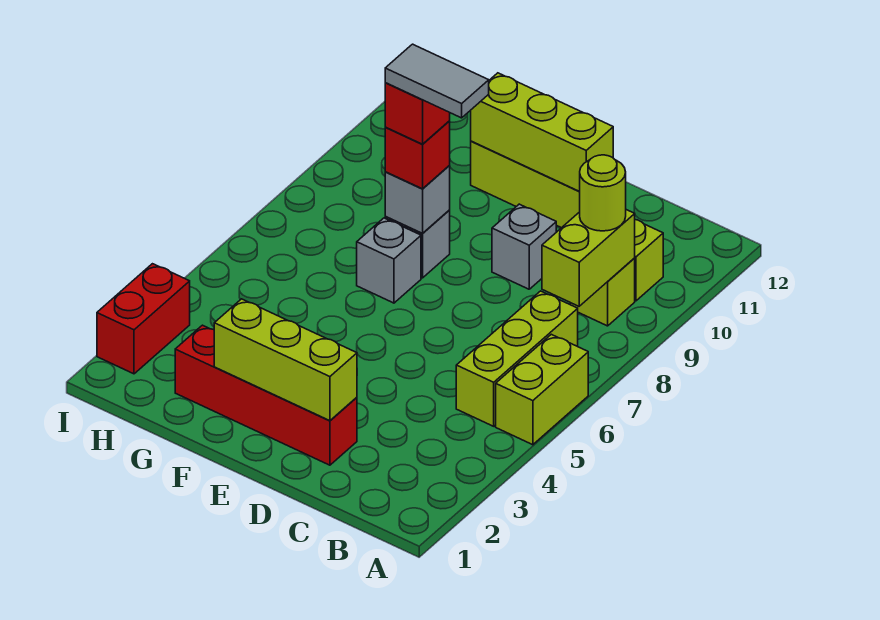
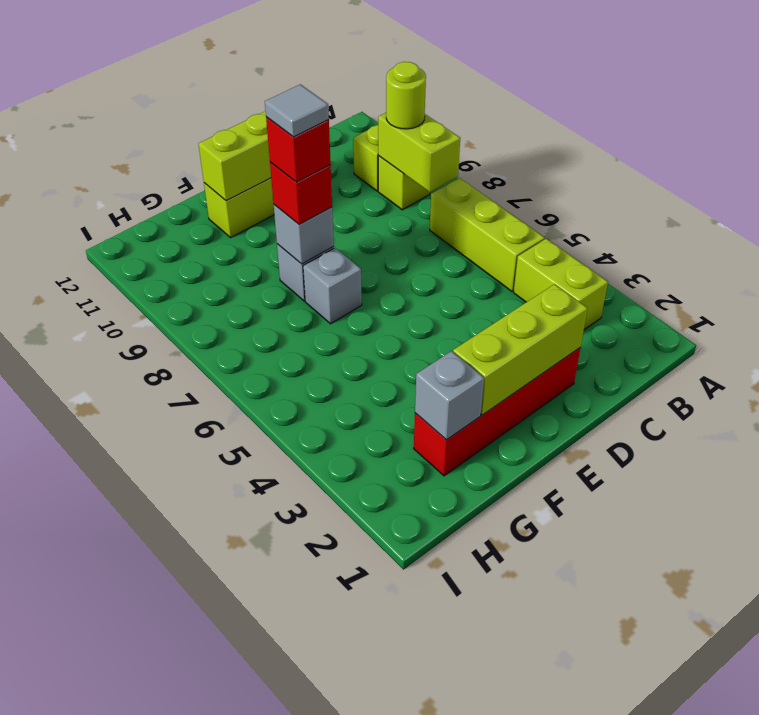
lime 1x2 brick [496,334,588,445] -> lime 1x2 brick moved to [514,239,608,330]
grey 1x1 brick [492,204,556,289] -> grey 1x1 brick moved to [415,351,484,440]
grey 1x2 tile [385,44,489,118] -> grey 1x1 tile [265,84,329,137]
red 1x2 brick [97,264,190,374] -> none

